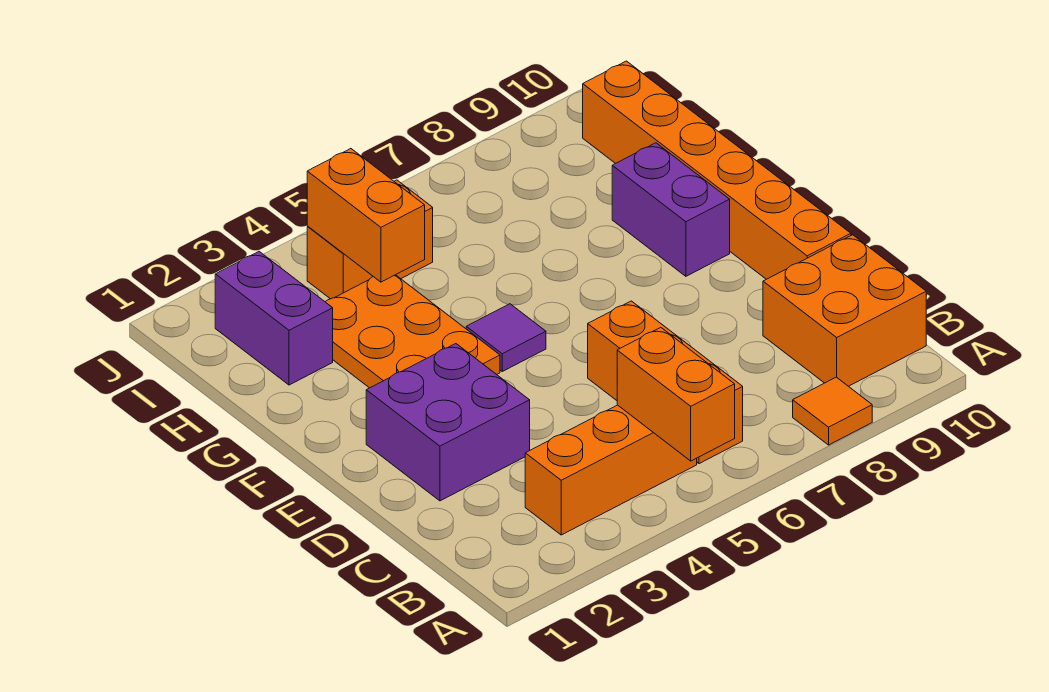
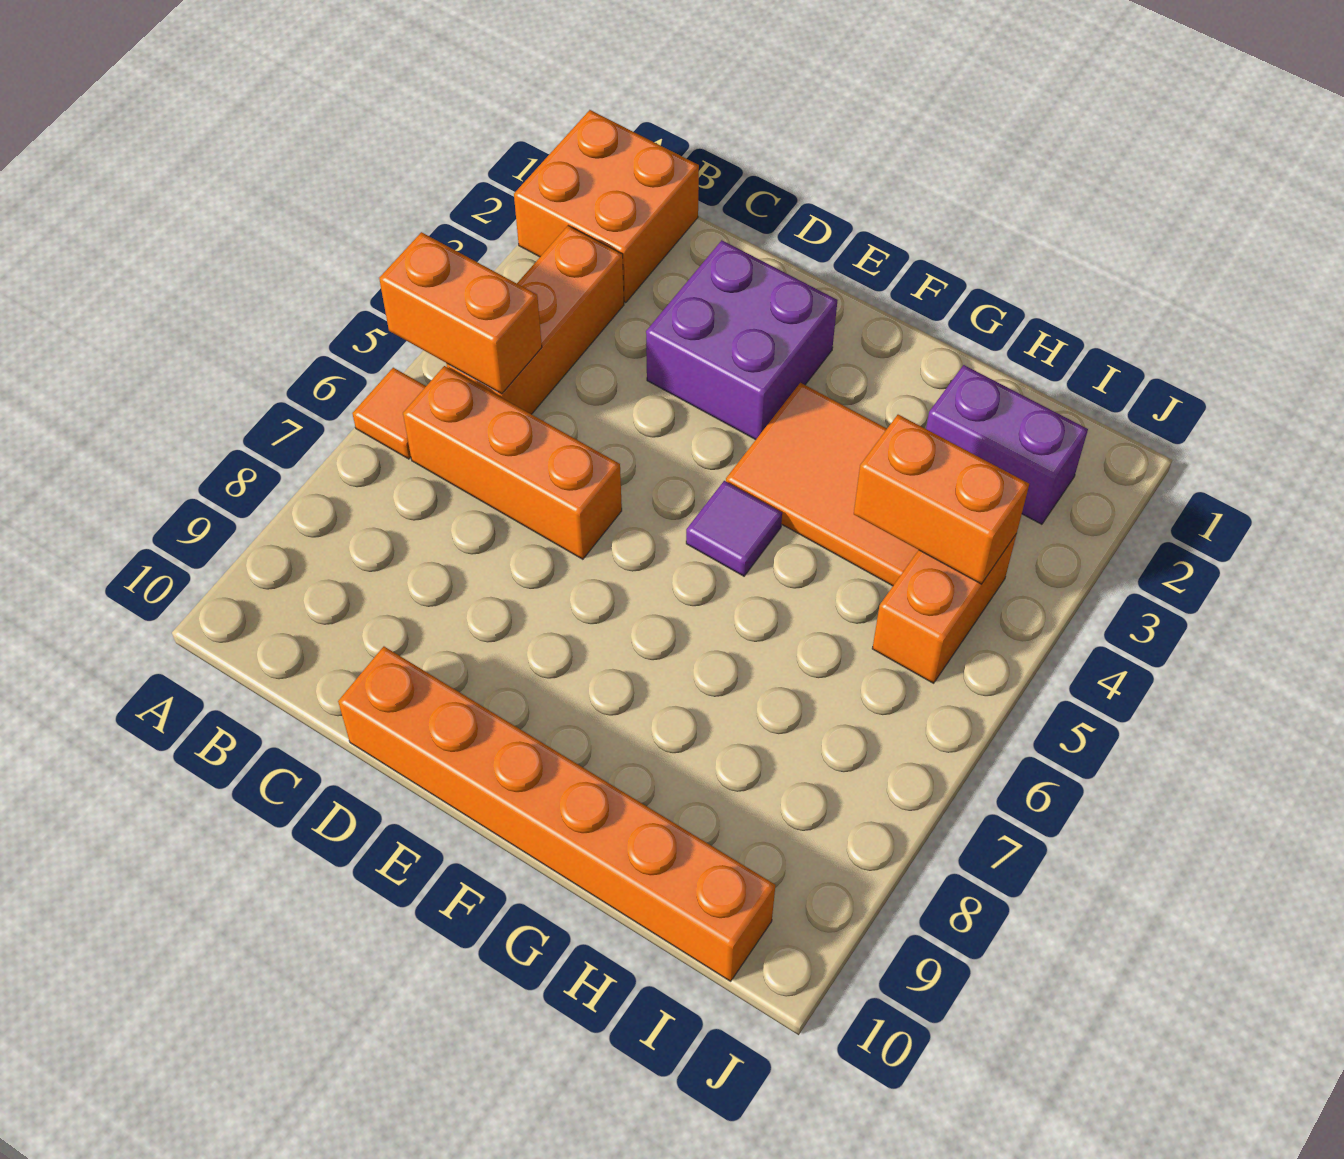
orange 1x1 tile [793,377,872,445] -> orange 1x1 tile moved to [352,368,426,459]
orange 2x2 brick [763,235,926,386] -> orange 2x2 brick moved to [514,110,699,303]
orange 2x3 plate [325,275,500,388] -> orange 2x3 tile [726,383,918,586]
purple 1x2 brick [612,143,730,276] -> none

